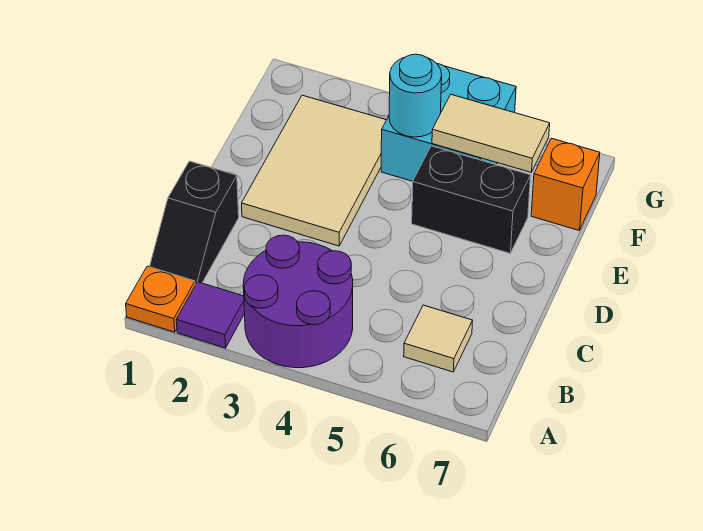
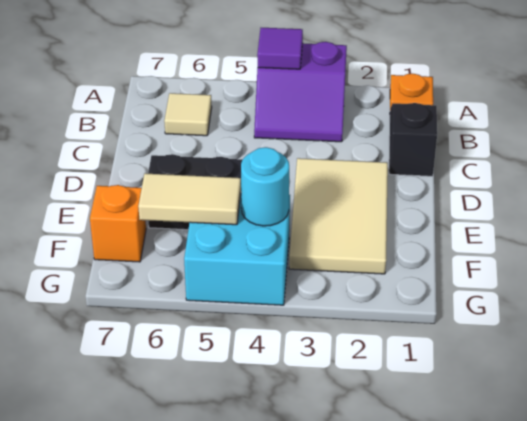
purple 1x1 tile [176,282,245,348] -> purple 1x1 tile moved to [257,28,303,69]
purple 2x2 round brick [243,235,353,368] -> purple 2x2 slope [254,42,347,142]

